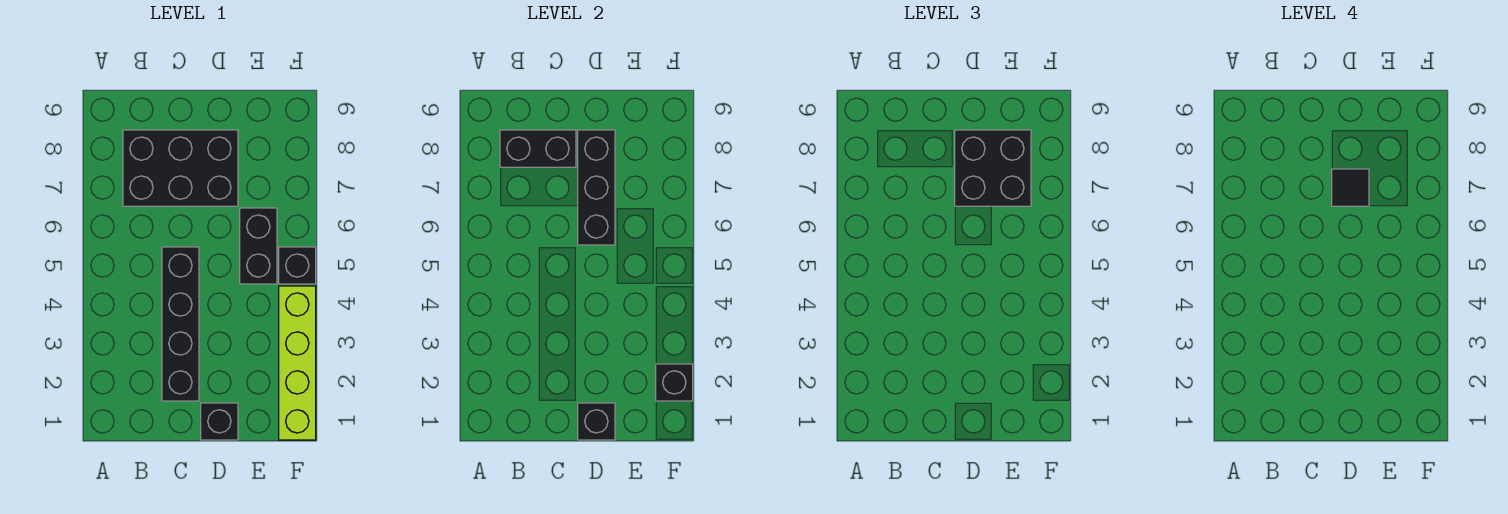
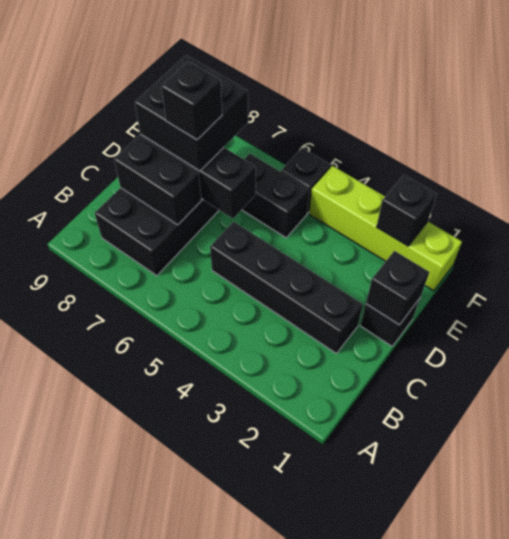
black 1x2 brick [500,130,576,167] -> black 1x2 brick turned to [114,136,201,225]
black 1x1 tile [1332,169,1369,206] -> black 1x1 brick [161,61,222,140]

